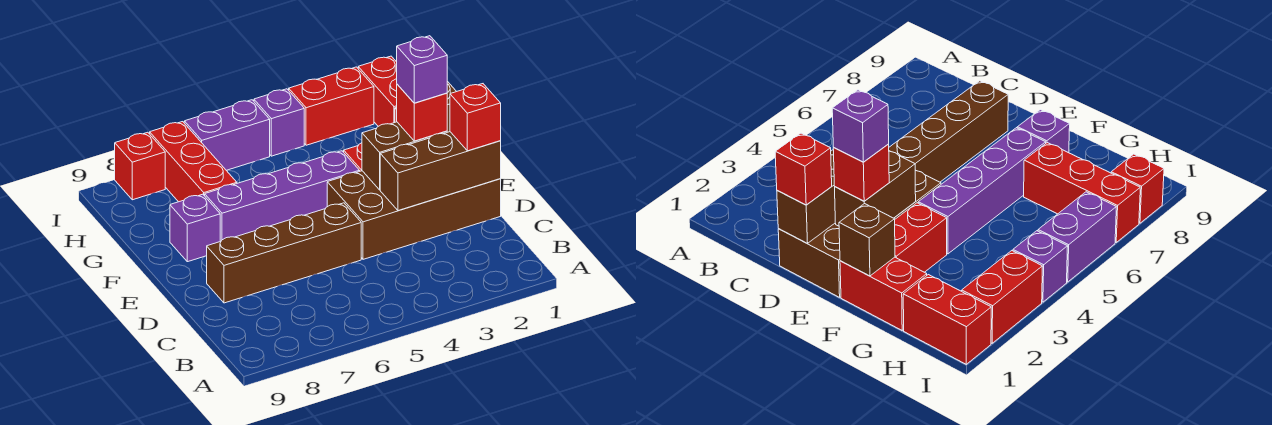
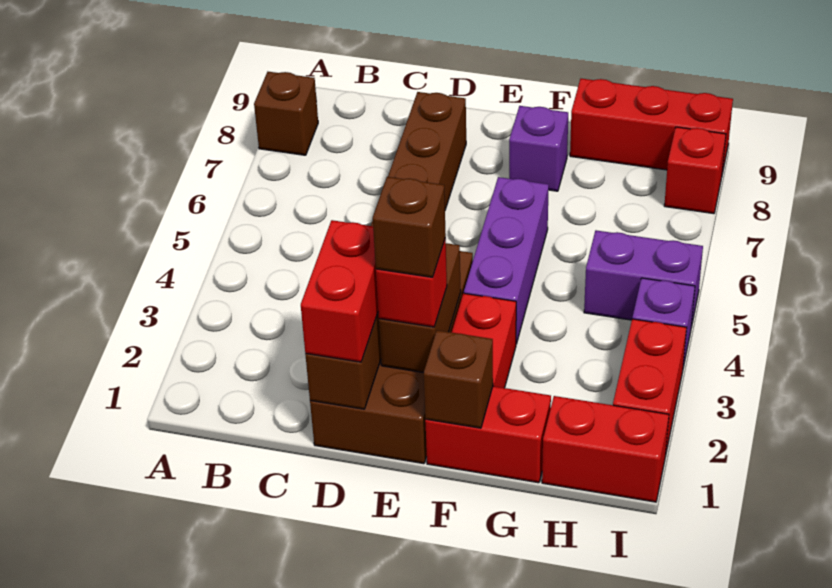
none -> brown 1x1 brick [254,72,318,155]
red 1x1 brick [450,84,501,151] -> red 1x2 brick [301,220,378,362]
purple 1x1 brick [397,36,447,103] -> brown 1x1 brick [373,177,446,277]
purple 1x4 brick [205,151,360,241] -> purple 1x3 brick [464,177,549,344]
red 1x3 brick [150,122,237,202] -> red 1x3 brick moved to [570,79,733,174]
purple 1x2 brick [184,100,270,170] -> purple 1x2 brick turned to [584,230,703,327]

